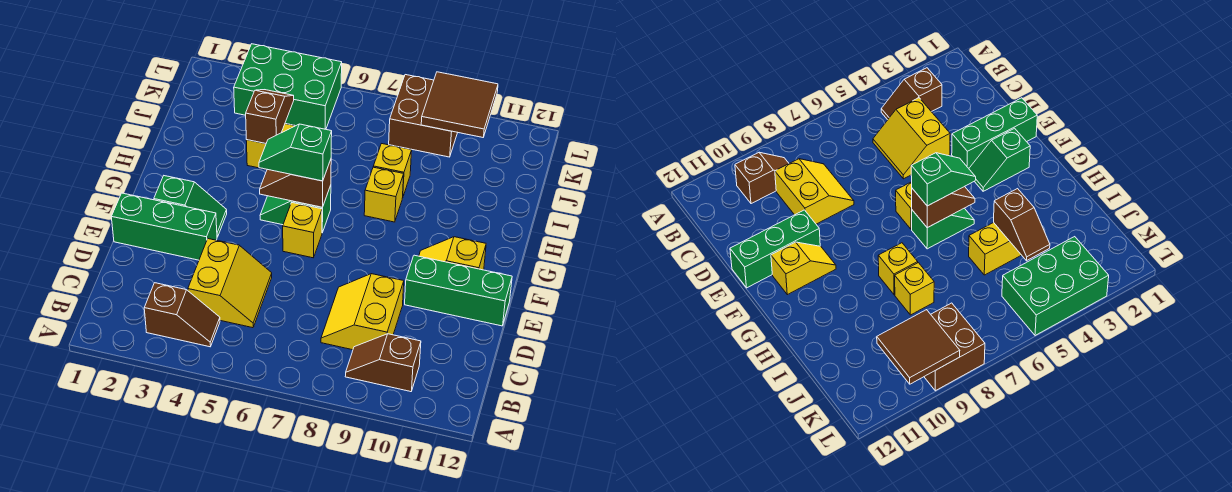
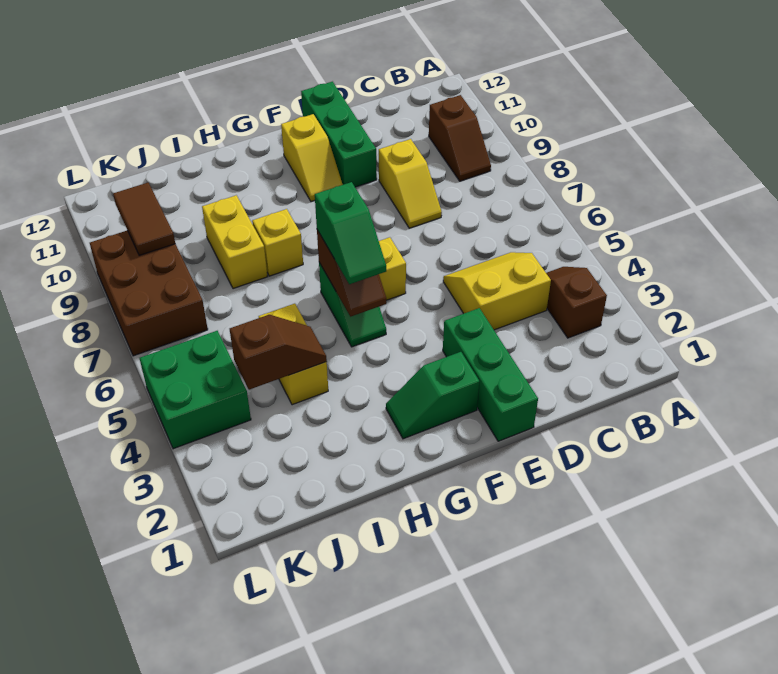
yellow 2x2 slope [321,274,404,350] -> yellow 1x2 slope [379,139,442,228]
green 1x2 slope [154,176,227,237] -> green 1x2 slope turned to [386,352,480,439]
brown 1x2 slope [246,90,294,144] -> brown 1x2 slope turned to [230,315,327,390]
yellow 1x1 brick [373,144,412,196] -> yellow 1x2 brick [202,195,268,289]
green 2x3 brick [234,44,342,129] -> green 2x2 brick [139,331,251,449]
brown 2x2 brick [389,75,458,157] -> brown 2x3 brick [90,230,208,356]
brown 2x2 tile [421,72,498,137] -> brown 1x2 tile [113,182,175,256]

